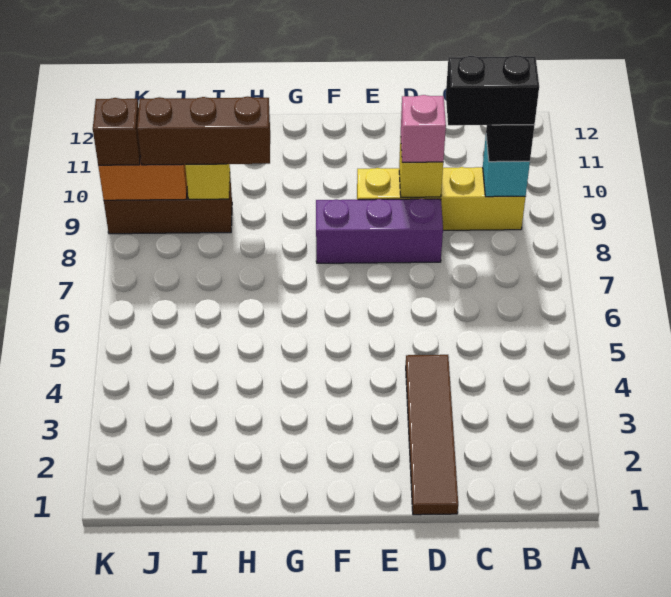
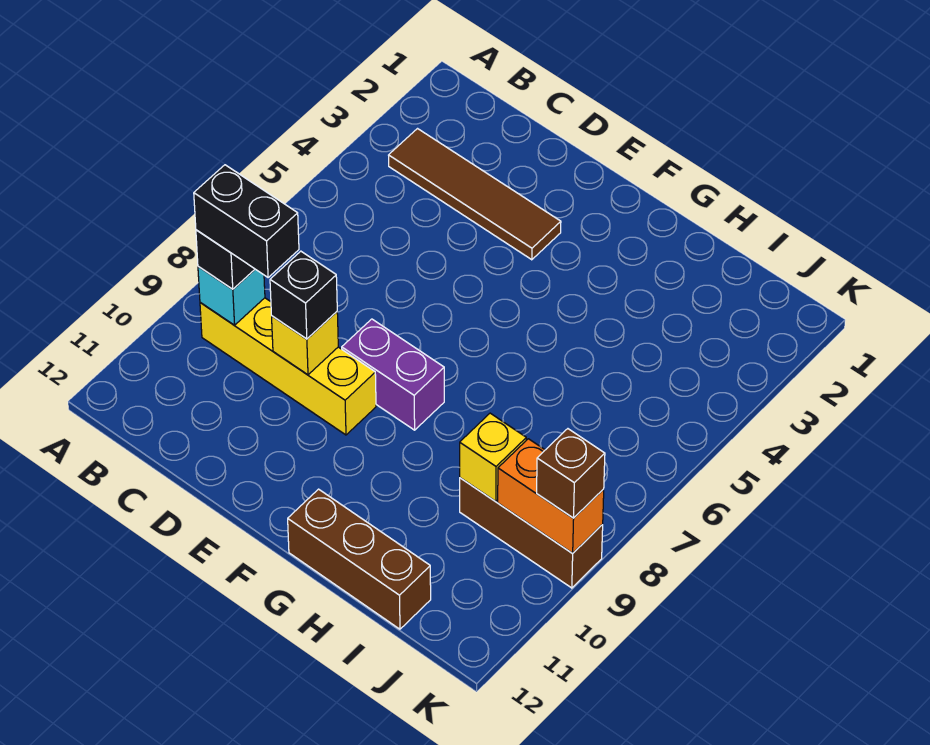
brown 1x4 tile [406,355,458,515] -> brown 1x4 tile turned to [389,129,561,260]
purple 1x3 brick [316,199,443,263] -> purple 1x2 brick [342,319,444,430]
pink 1x1 brick [401,95,446,162] -> black 1x1 brick [270,251,337,339]
brown 1x3 brick [137,97,270,165] -> brown 1x3 brick moved to [288,489,431,629]

